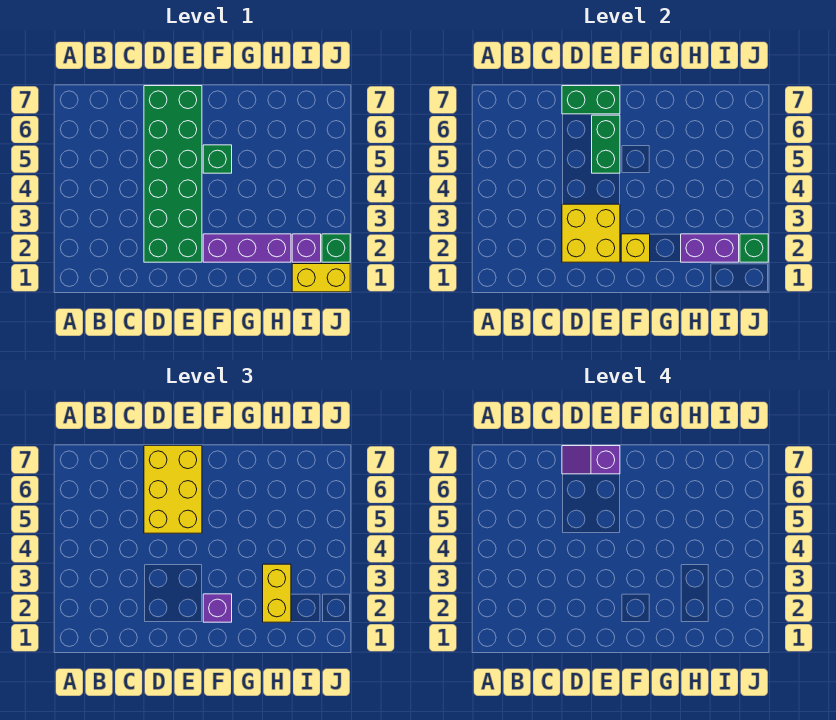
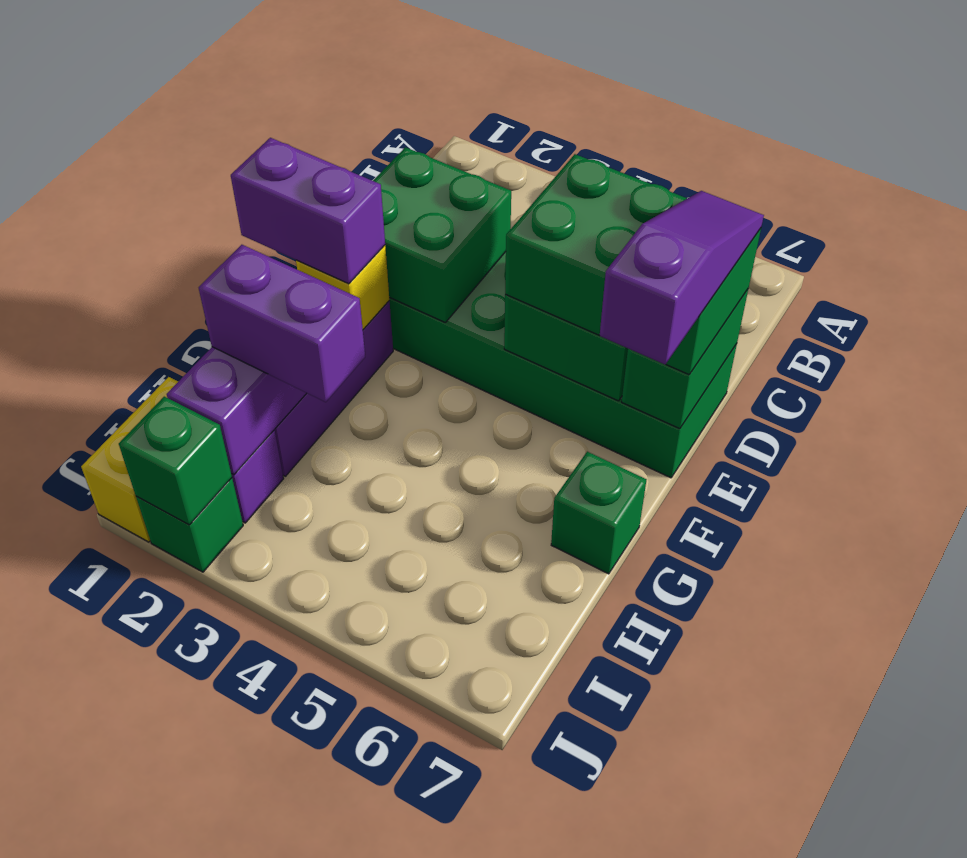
yellow 2x2 brick [562,204,620,262] -> green 2x2 brick [373,147,511,323]
yellow 2x3 brick [144,446,202,533] -> green 2x3 brick [505,154,761,375]
purple 1x2 slope [562,446,620,474] -> purple 1x3 slope [600,191,764,365]
purple 1x1 brick [203,594,232,622] -> purple 1x2 brick [231,138,385,284]
green 1x1 brick [203,145,232,173] -> green 1x1 brick moved to [551,452,647,574]
yellow 1x2 brick [263,564,291,622] -> purple 1x2 brick [199,245,365,402]

